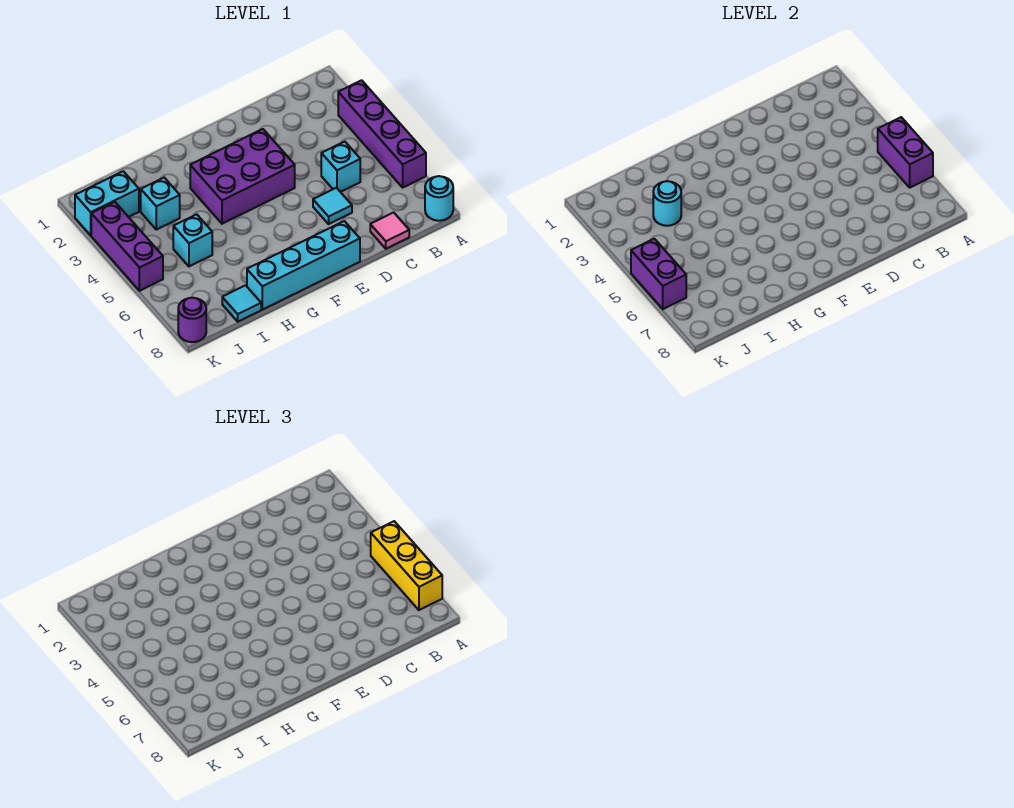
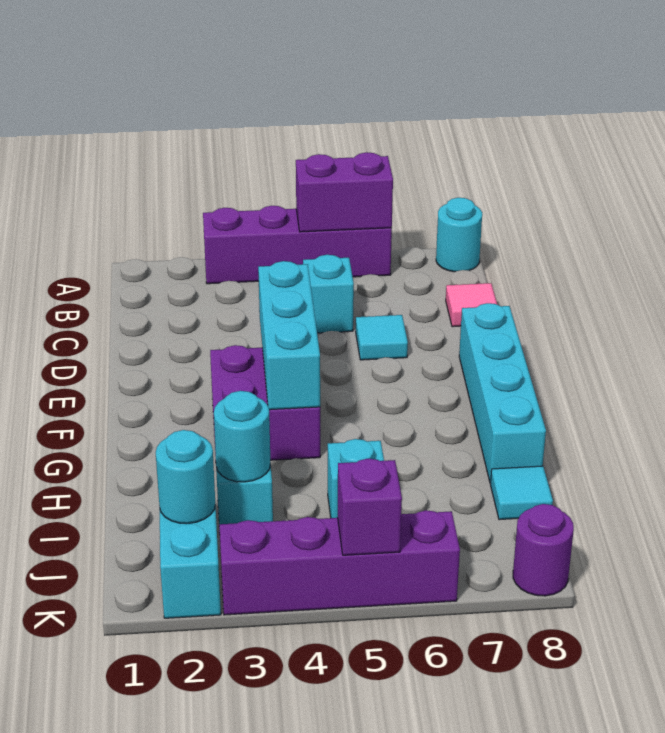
yellow 1x3 brick [371,521,442,610] -> none
purple 2x3 brick [190,129,295,224] -> purple 2x2 brick [210,345,320,460]
none -> cyan 1x3 brick [258,261,320,410]
none -> cyan 1x1 round brick [156,430,215,524]
purple 1x3 brick [91,202,163,291] -> purple 1x4 brick [219,510,460,615]
purple 1x2 brick [631,239,686,309] -> purple 1x1 brick [338,459,402,555]

